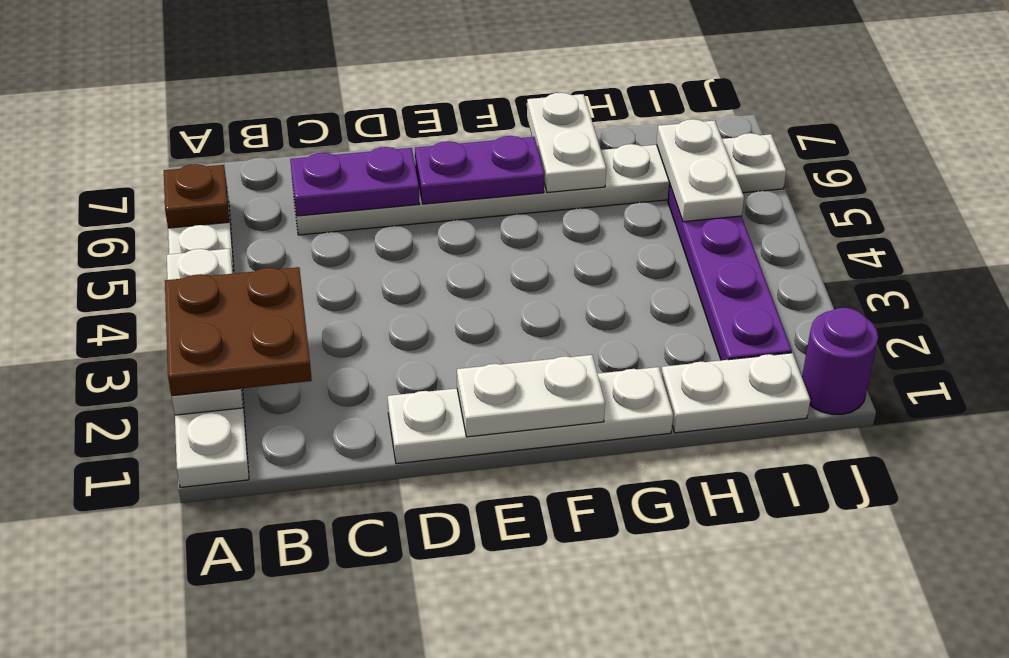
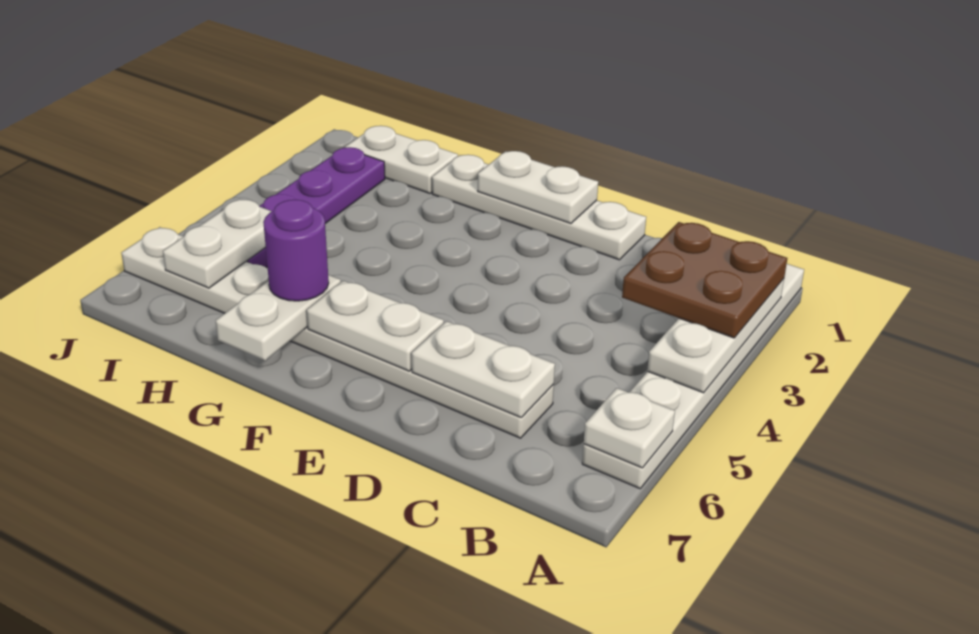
brown 1x1 plate [164,164,229,228] -> white 1x1 plate [584,388,675,468]
purple 1x2 plate [290,147,420,216] -> white 1x2 plate [412,321,555,417]
purple 1x2 plate [415,136,544,204] -> white 1x2 plate [307,281,444,371]
purple 1x1 round brick [802,308,878,414] -> purple 1x1 round brick moved to [263,200,329,301]

